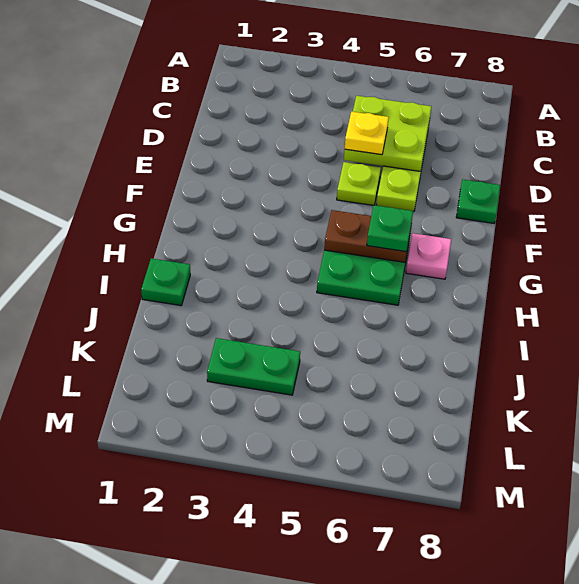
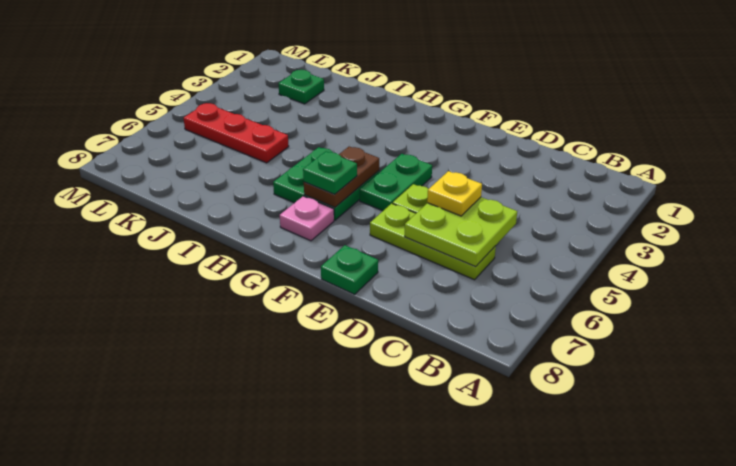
green 1x1 plate [141,258,190,306] -> green 1x1 plate moved to [278,70,324,104]
none -> red 1x3 plate [184,103,289,163]
green 1x2 plate [207,338,300,395] -> green 1x2 plate moved to [360,154,432,211]

